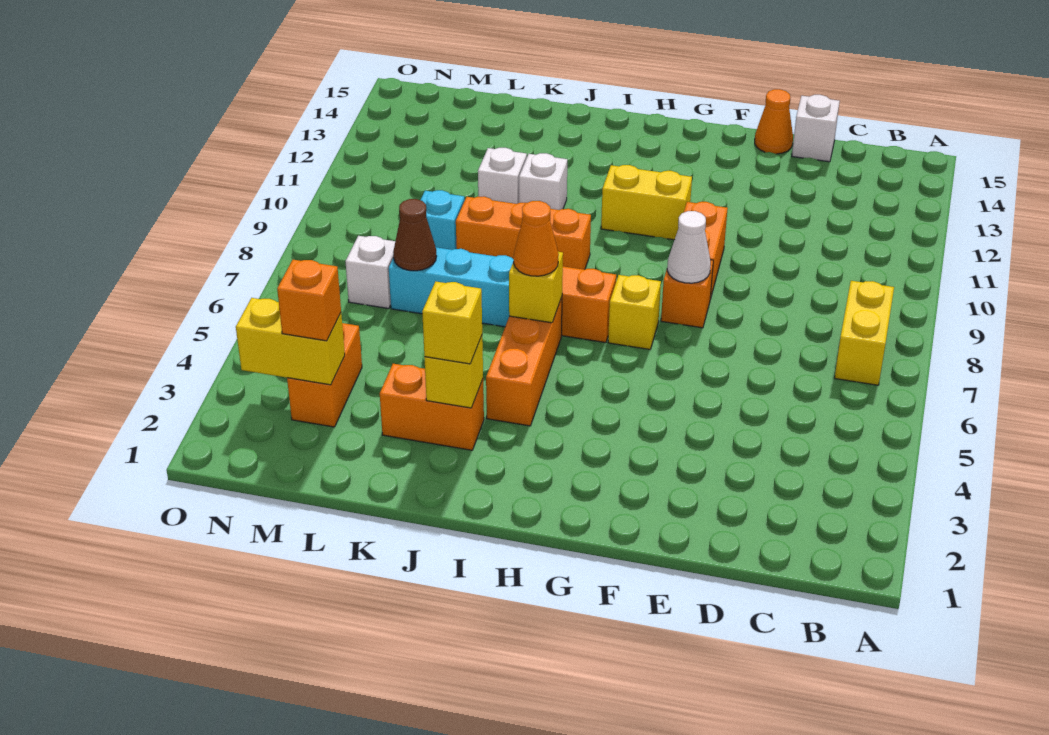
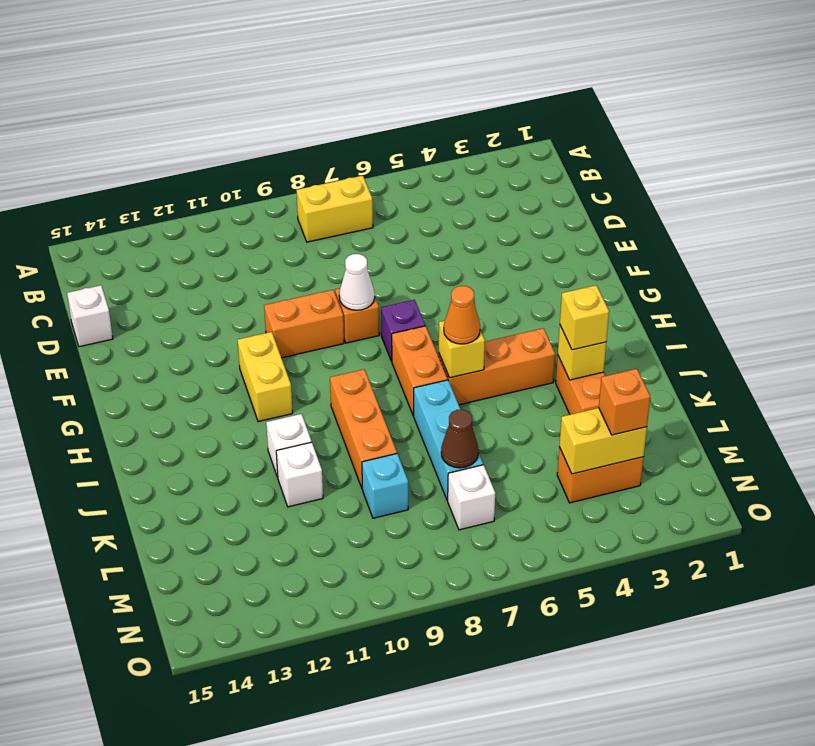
orange 1x1 cone [755,89,793,154] -> none
yellow 1x1 brick [608,275,661,349] -> purple 1x1 brick [381,300,425,361]
yellow 1x2 brick [236,298,345,385] -> yellow 1x2 brick turned to [559,408,647,474]

